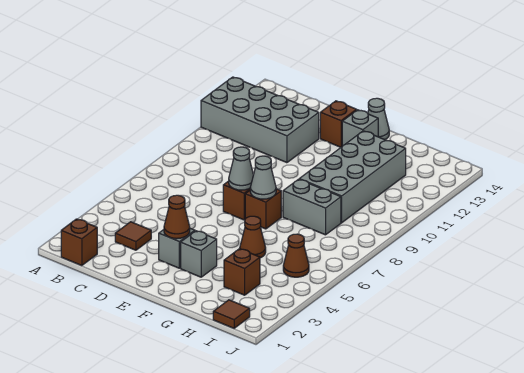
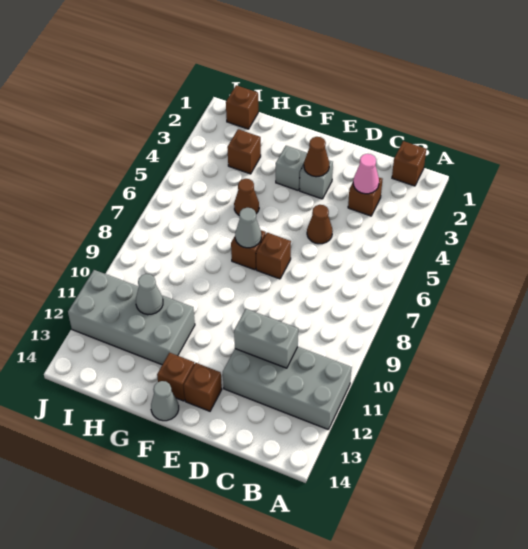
brown 1x1 tile [115,222,151,250] -> brown 1x1 brick [348,178,382,216]
none -> pink 1x1 cone [353,153,379,194]
grey 1x1 cone [229,147,253,190] -> grey 1x1 cone moved to [136,274,163,315]
grey 1x1 brick [342,110,378,146] -> brown 1x1 brick [157,353,195,401]
grey 1x2 brick [283,179,341,235] -> grey 1x2 brick moved to [234,309,298,368]
grey 2x4 brick [299,131,406,223] -> grey 2x4 brick turned to [68,270,195,365]
brown 1x1 tile [213,300,250,328] -> brown 1x1 brick [226,85,258,129]
brown 1x1 cone [283,234,309,277] -> brown 1x1 cone moved to [307,205,333,244]

